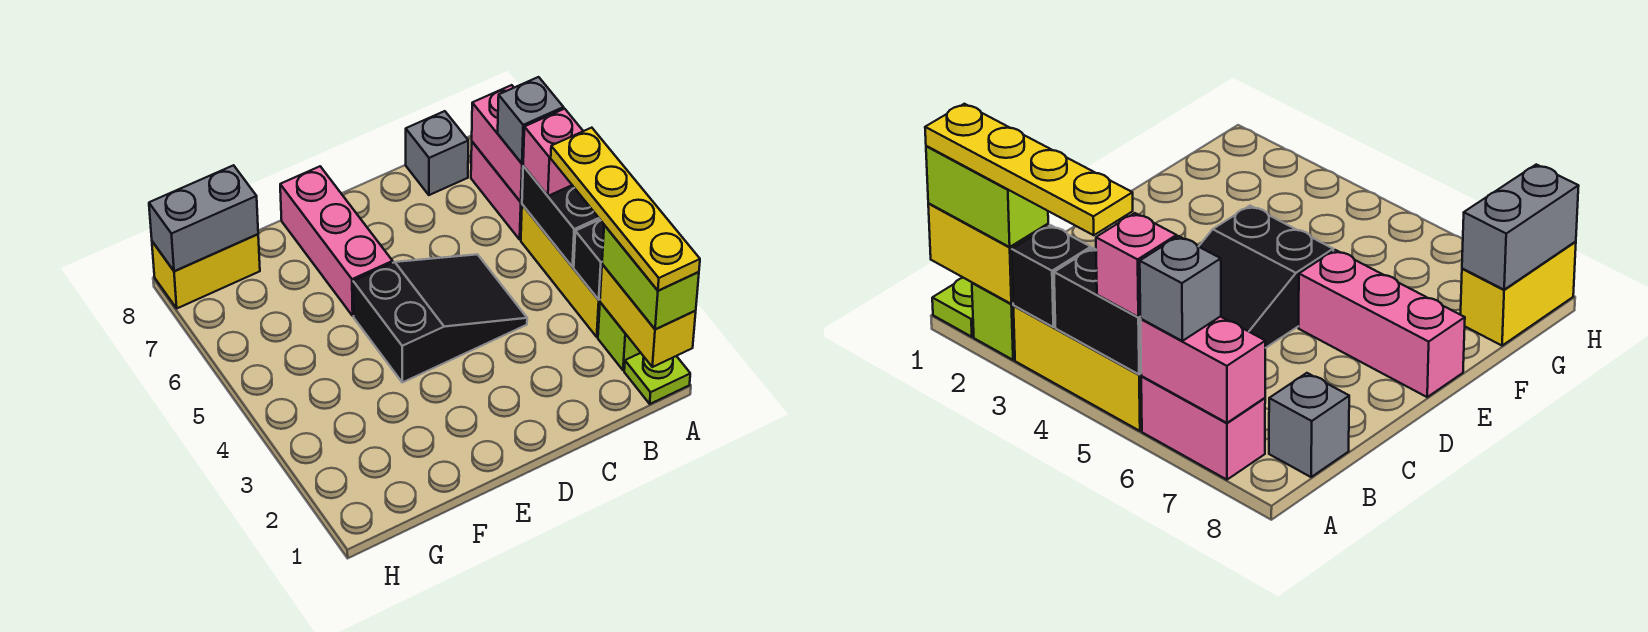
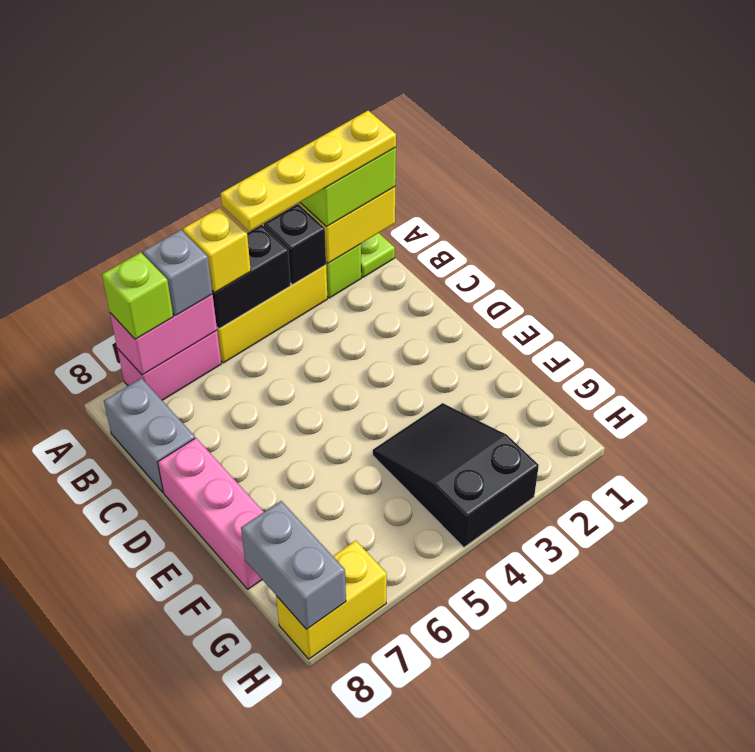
pink 1x1 brick [523,109,583,196] -> yellow 1x1 brick [183,208,251,292]
none -> lime 1x1 brick [102,252,173,339]
grey 1x1 brick [406,111,468,195] -> grey 1x2 brick [104,378,195,492]
black 2x3 slope [353,254,527,382] -> black 2x3 slope moved to [373,403,539,547]
pink 1x3 brick [280,166,393,316] -> pink 1x3 brick turned to [158,438,264,589]
yellow 1x2 brick [152,234,260,308] -> yellow 1x2 brick turned to [276,541,387,659]

